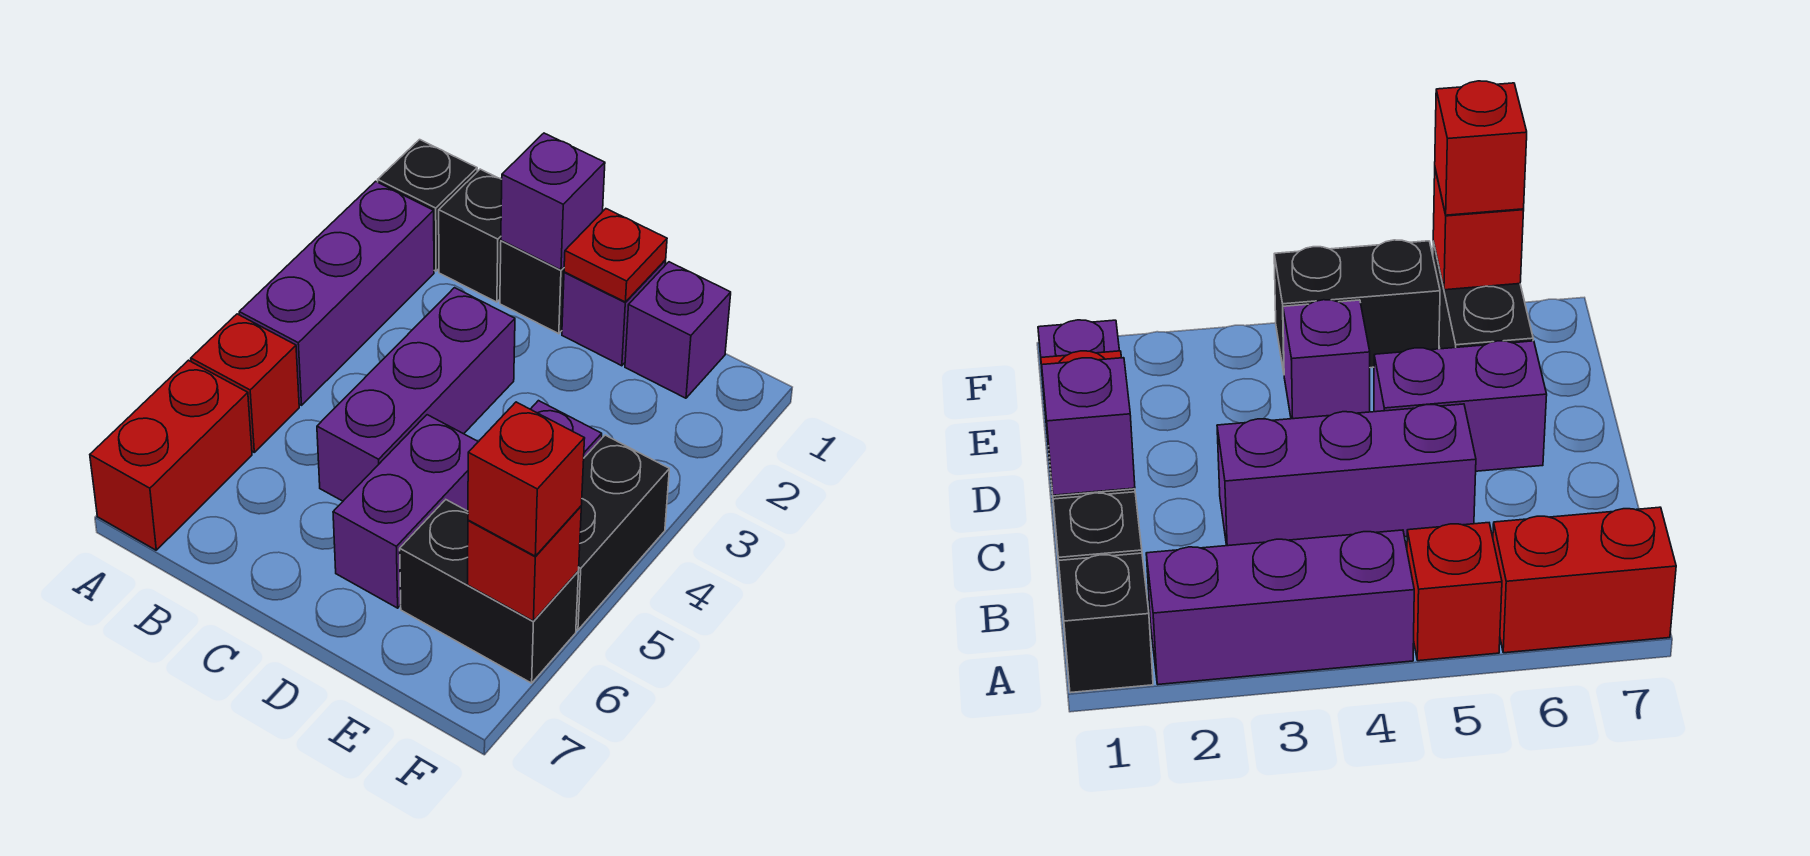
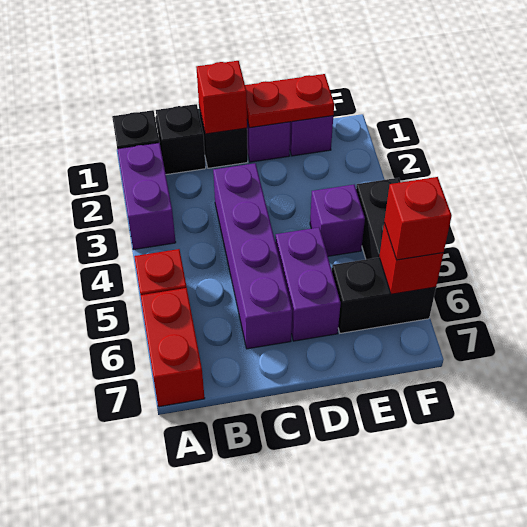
purple 1x3 brick [239,181,434,405] -> purple 1x2 brick [117,143,176,250]
purple 1x1 brick [501,133,605,270] -> red 1x1 brick [197,61,247,134]
purple 1x3 brick [317,288,515,501] -> purple 1x4 brick [213,163,292,349]
red 1x1 plate [564,209,667,302] -> red 1x2 plate [245,74,334,128]

